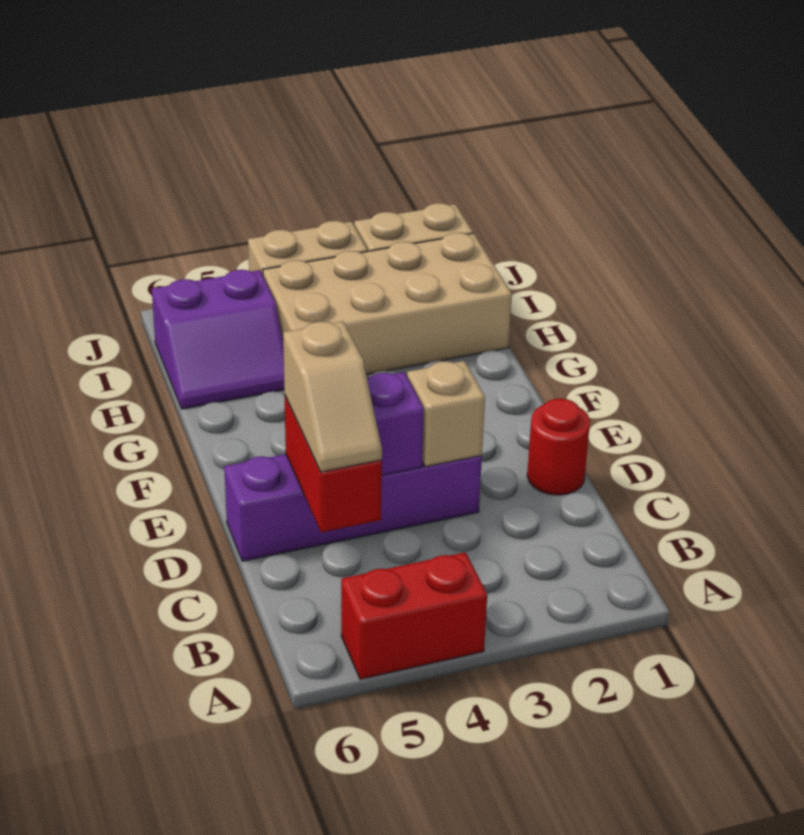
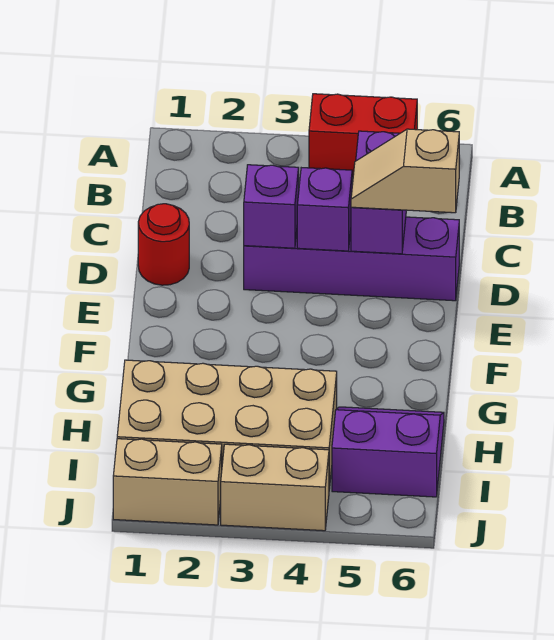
red 1x2 brick [285,396,382,532] -> purple 1x2 brick [351,131,406,254]
tan 1x2 slope [283,321,382,472] -> tan 1x2 slope turned to [351,129,459,213]
tan 1x1 brick [407,361,485,467] -> purple 1x1 brick [244,165,299,248]

